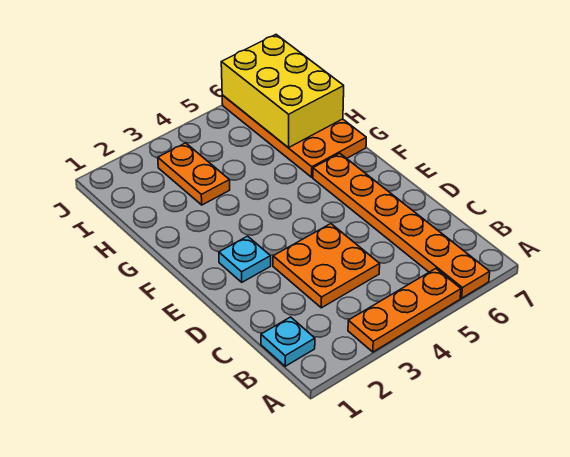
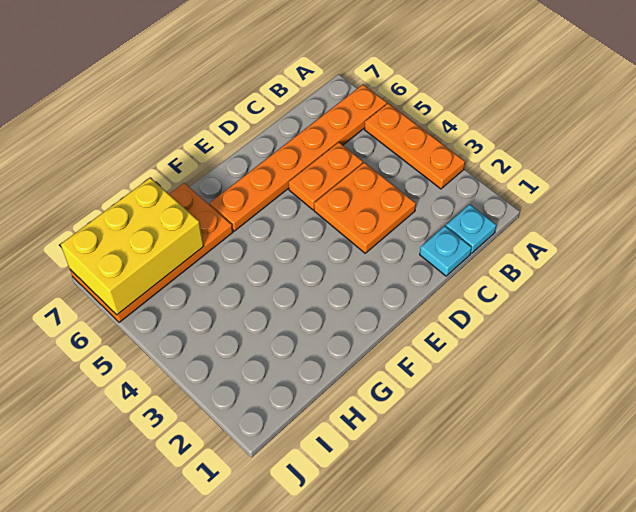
cyan 1x1 plate [219,236,271,282] -> cyan 1x1 plate moved to [420,226,472,276]
orange 1x2 plate [158,143,230,205] -> orange 1x2 plate moved to [288,142,363,210]

